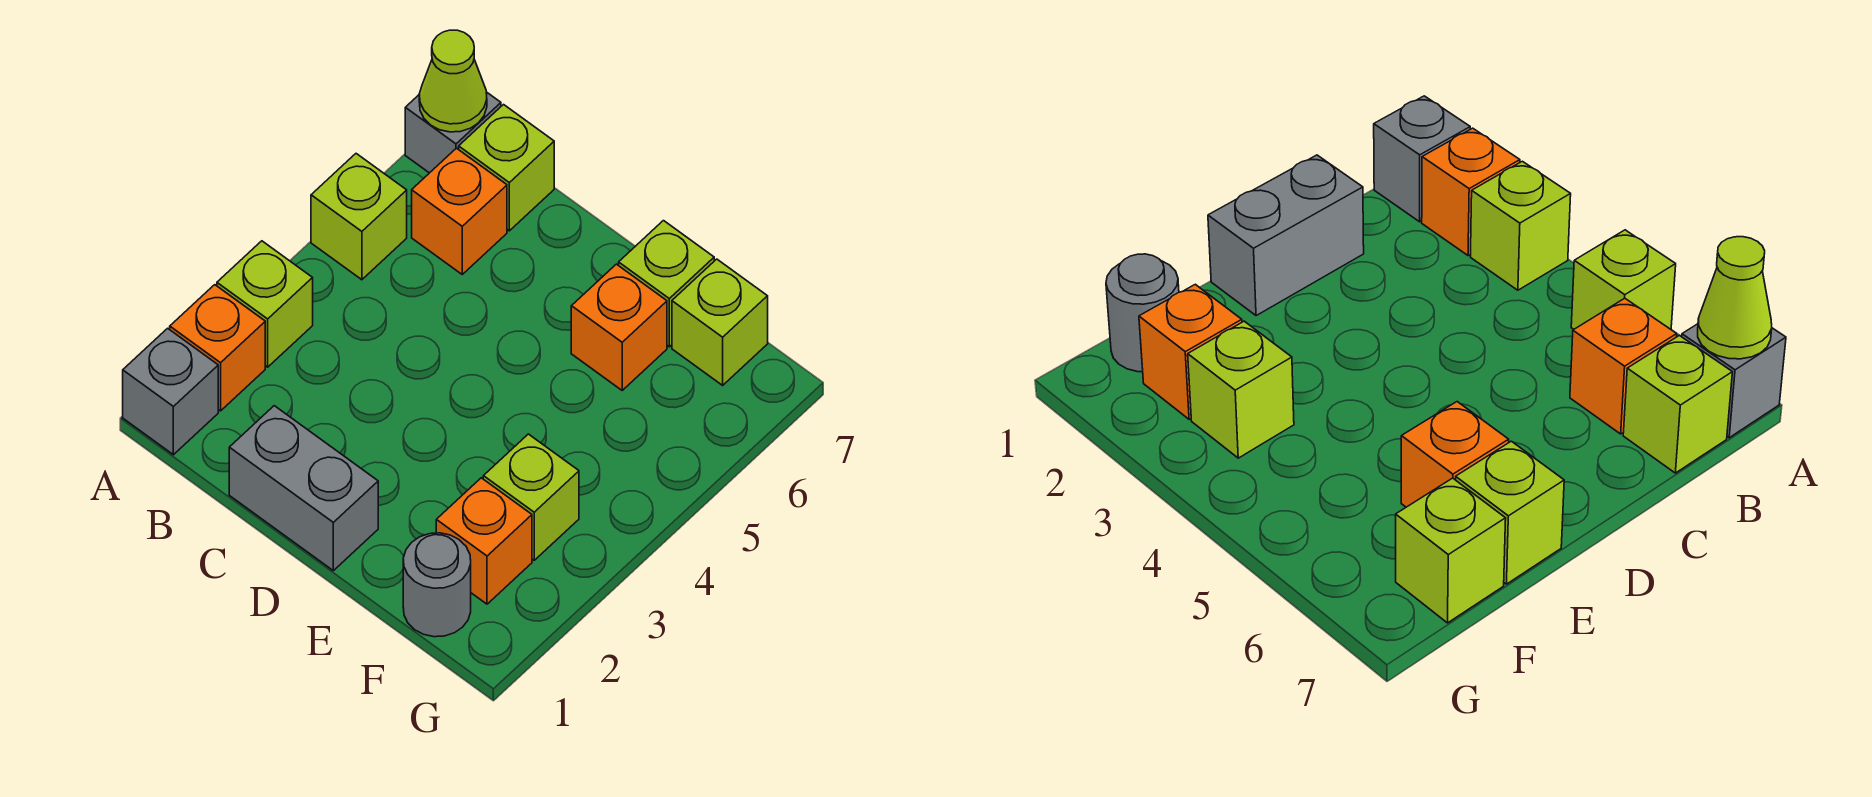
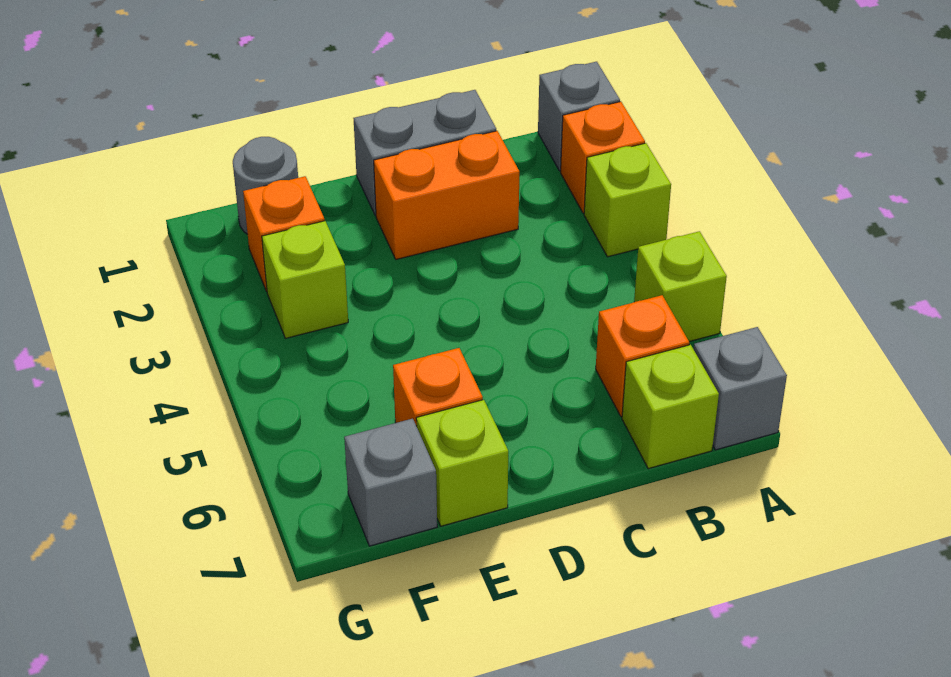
lime 1x1 cone [419,30,487,132] -> none
none -> orange 1x2 brick [374,131,520,259]
lime 1x1 brick [672,259,768,385] -> grey 1x1 brick [344,419,437,546]

